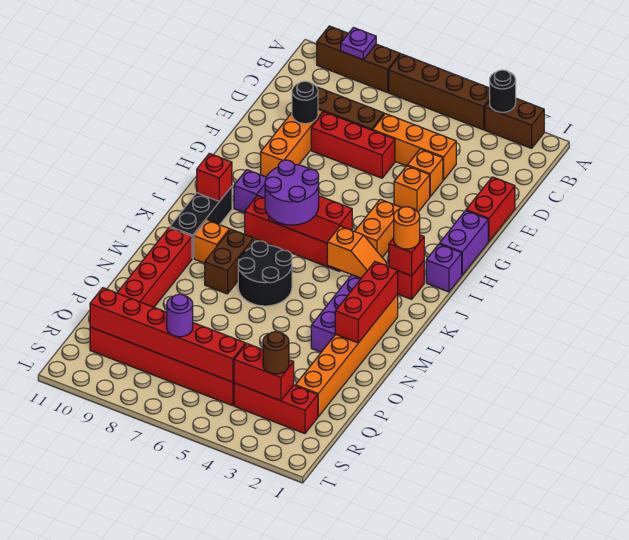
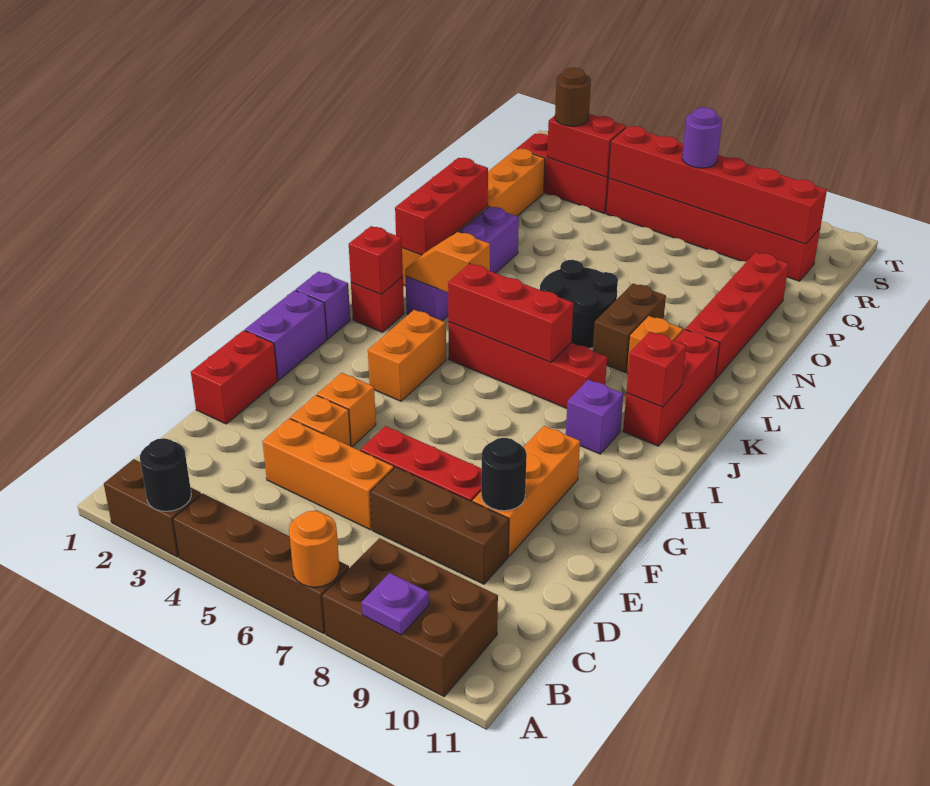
brown 1x3 brick [317,26,400,93] -> brown 2x3 brick [323,538,498,697]
orange 1x1 round brick [394,207,420,249] -> orange 1x1 round brick moved to [289,511,340,587]
purple 2x2 round brick [265,160,319,225] -> none
black 1x3 brick [170,186,232,258] -> red 1x3 brick [623,329,720,446]

